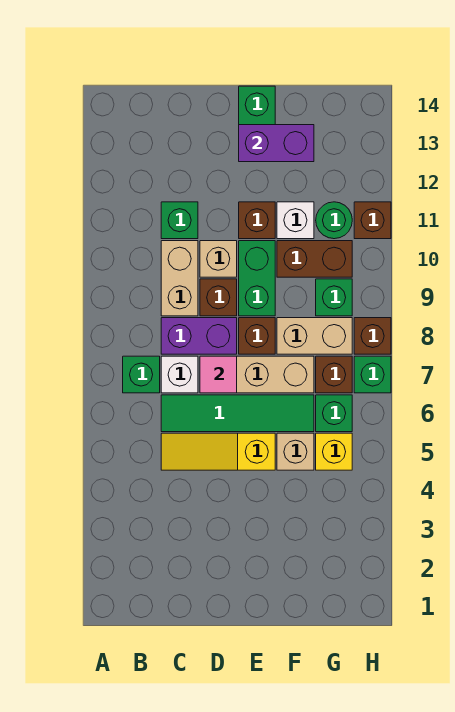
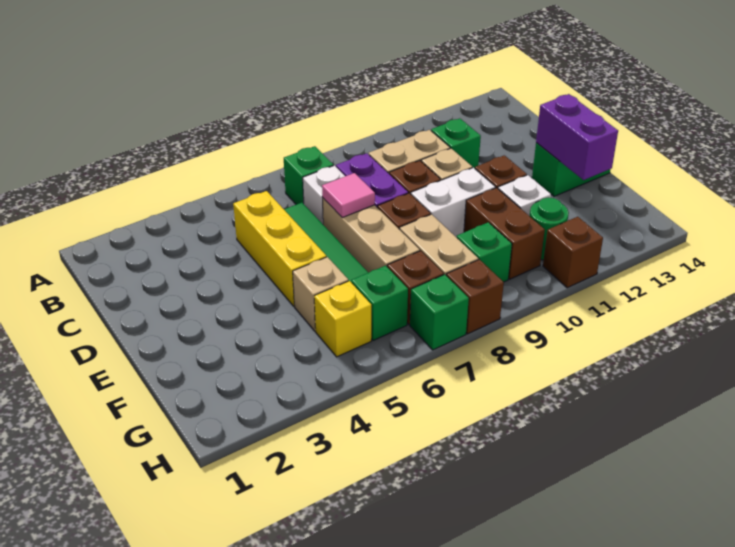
yellow 1x3 slope [161,433,275,470] -> yellow 1x3 brick [233,191,326,306]
green 1x2 brick [239,241,275,316] -> white 1x2 brick [411,168,495,238]

